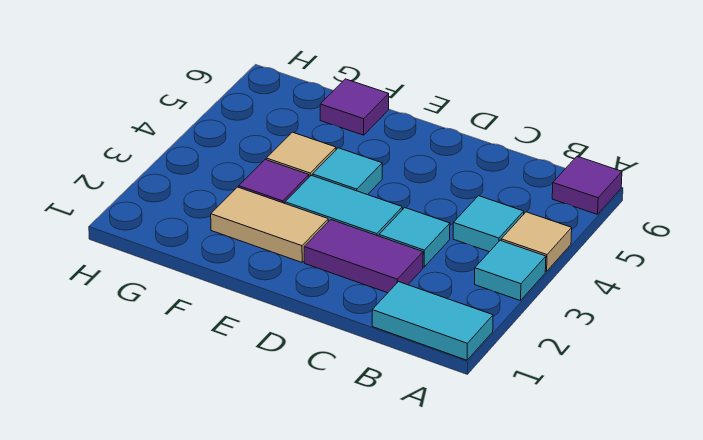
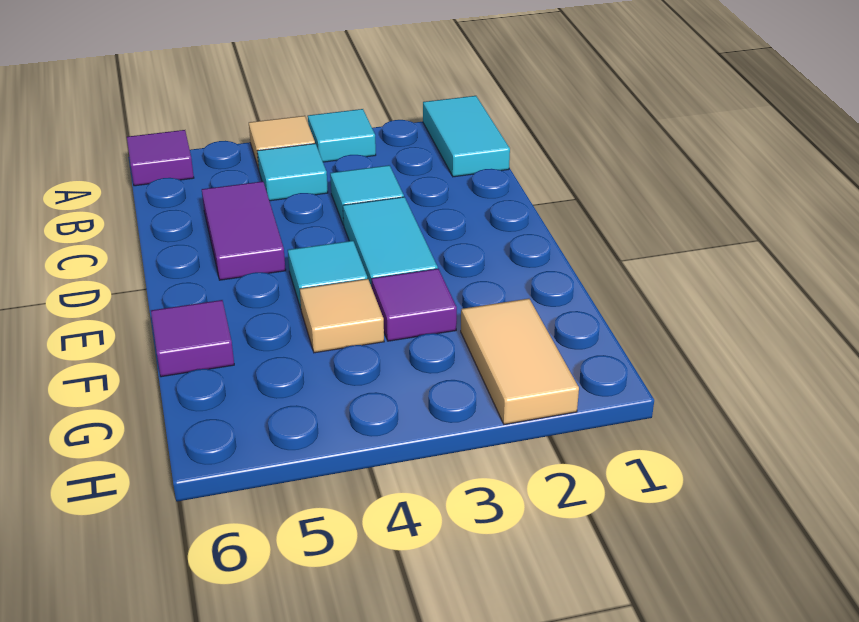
purple 1x2 tile [304,220,423,293] -> purple 1x2 tile moved to [202,181,286,280]
tan 1x2 tile [211,187,328,262] -> tan 1x2 tile moved to [461,299,579,424]

